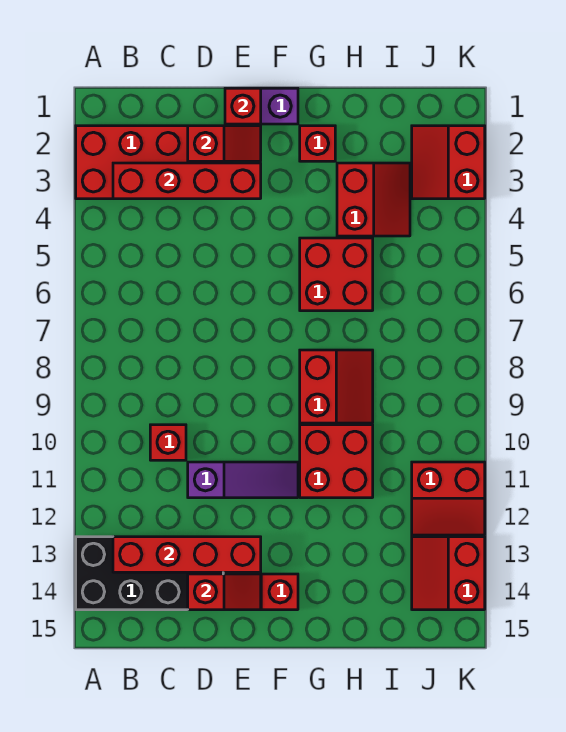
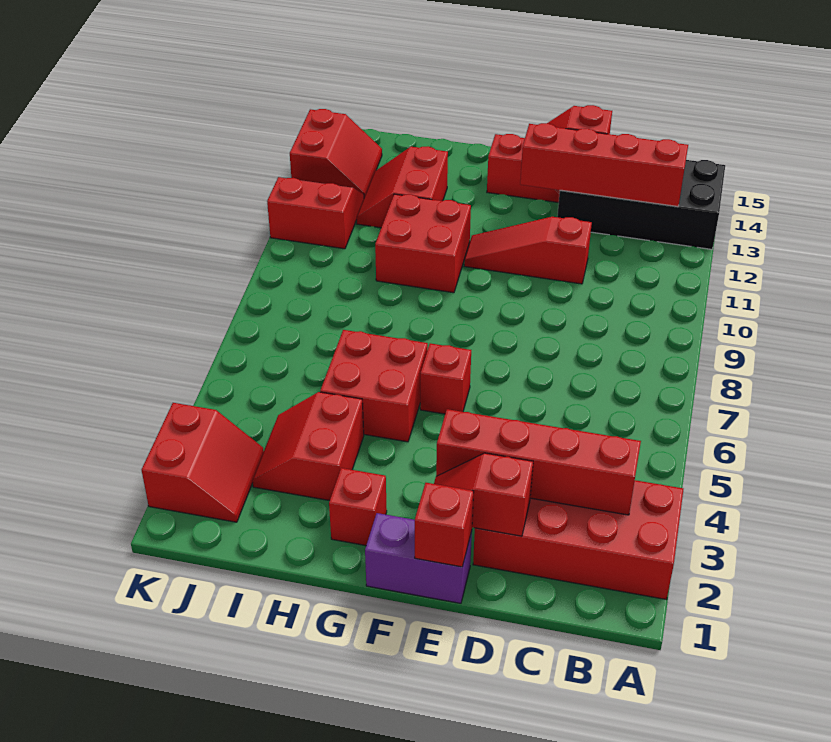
red 1x1 brick [150,425,186,460] -> red 1x1 brick moved to [420,343,471,414]
purple 1x3 slope [188,462,298,498] -> red 1x3 slope [464,217,592,284]
red 2x2 slope [300,350,373,423] -> red 2x2 slope moved to [357,147,448,228]

